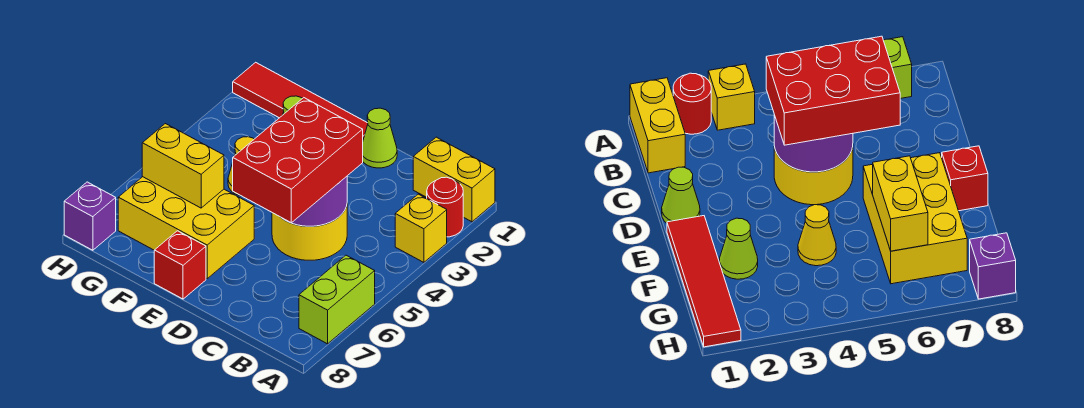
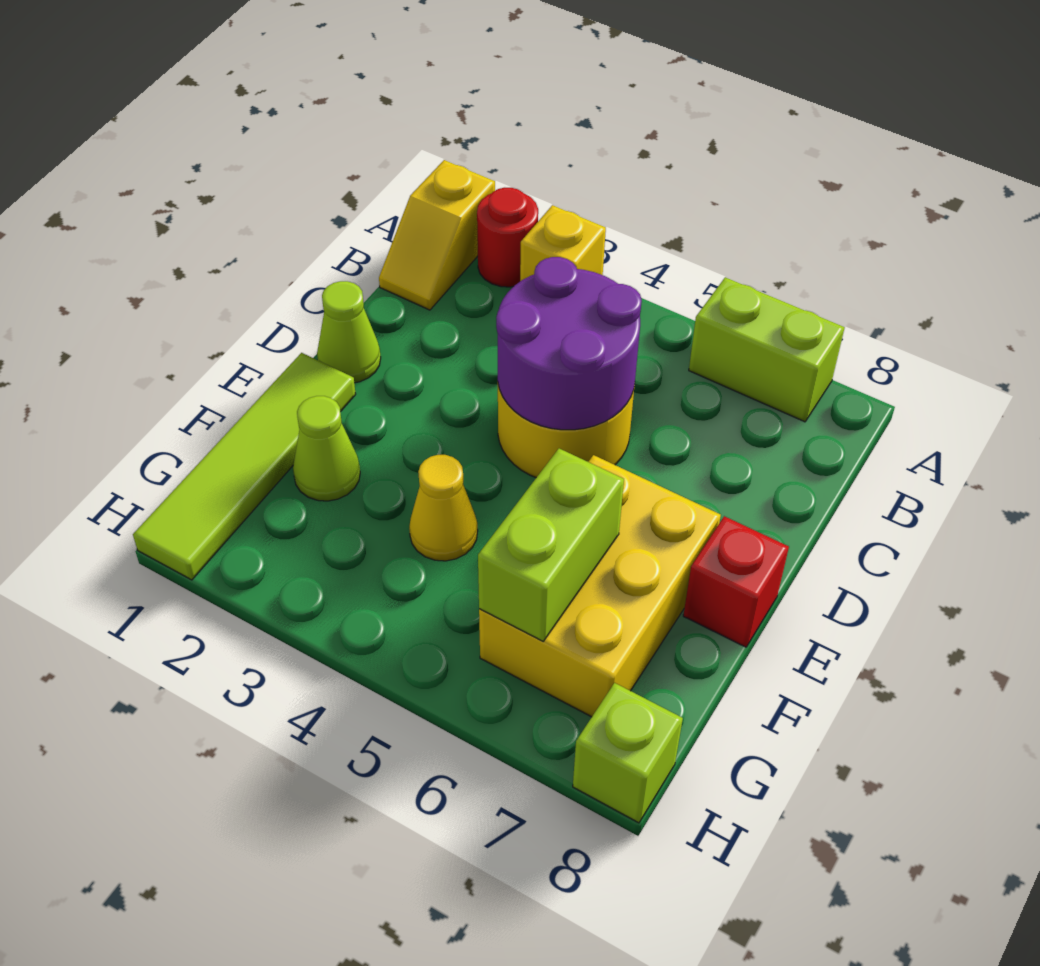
yellow 1x2 brick [413,137,495,222] -> yellow 1x2 slope [379,160,495,310]
red 2x3 brick [233,98,363,223] -> none
red 1x4 tile [233,62,368,139] -> lime 1x4 tile [133,353,356,580]
yellow 1x2 brick [142,124,224,208] -> lime 1x2 brick [478,448,624,641]
purple 1x1 brick [64,182,116,250] -> lime 1x1 brick [573,683,683,823]

